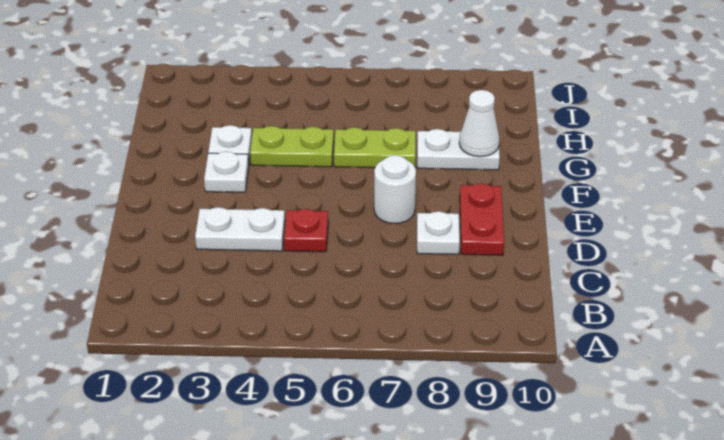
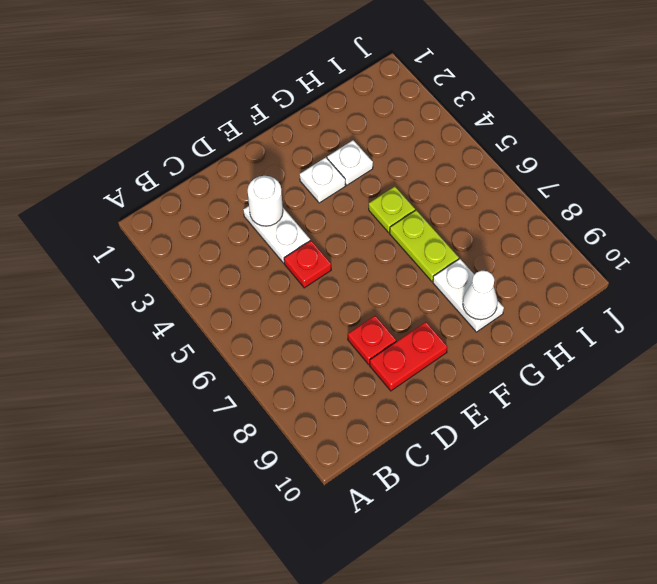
white 1x1 plate [417,211,460,254] -> red 1x1 plate [348,316,396,364]
white 1x1 round brick [374,155,416,224] -> white 1x1 round brick moved to [247,176,283,226]
lime 1x2 plate [250,126,334,167] -> lime 1x1 plate [369,186,415,232]

